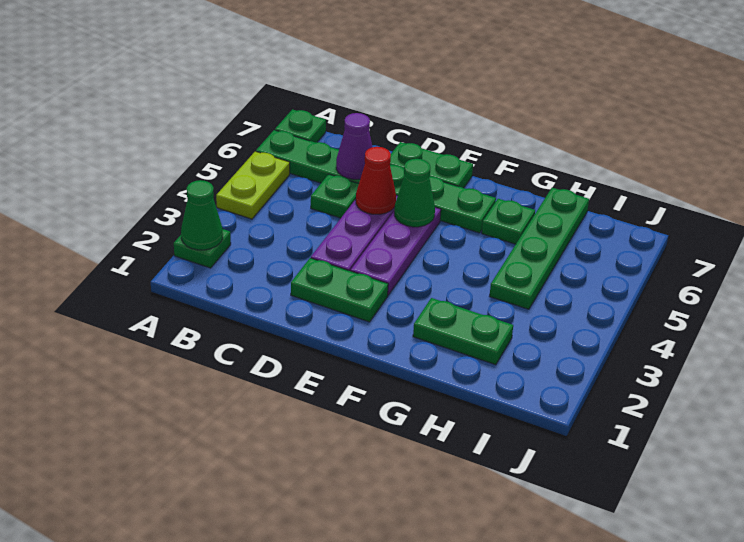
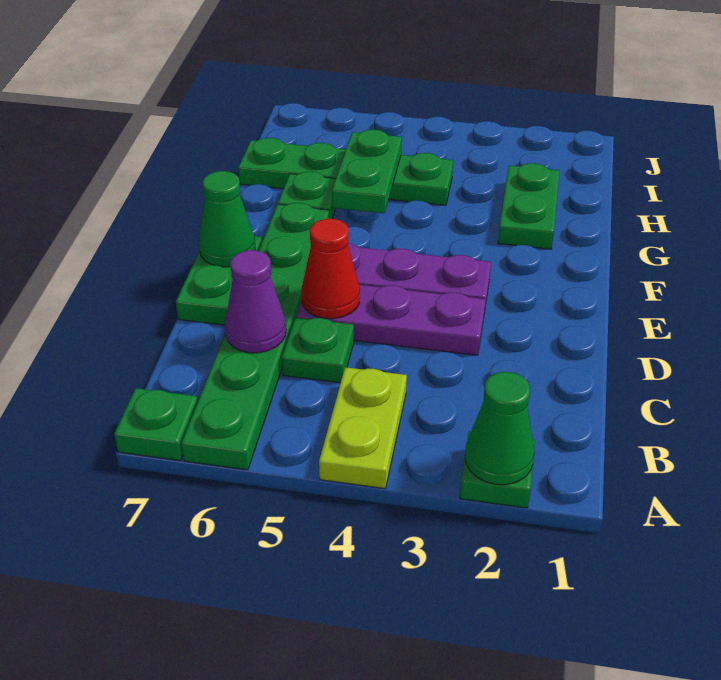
lime 1x2 plate [216,151,290,219] -> lime 1x2 plate turned to [319,367,407,489]
green 1x2 plate [291,258,388,322] -> green 1x2 plate moved to [332,130,402,213]
green 1x1 cone [394,159,435,227] -> green 1x1 cone moved to [199,171,255,267]

